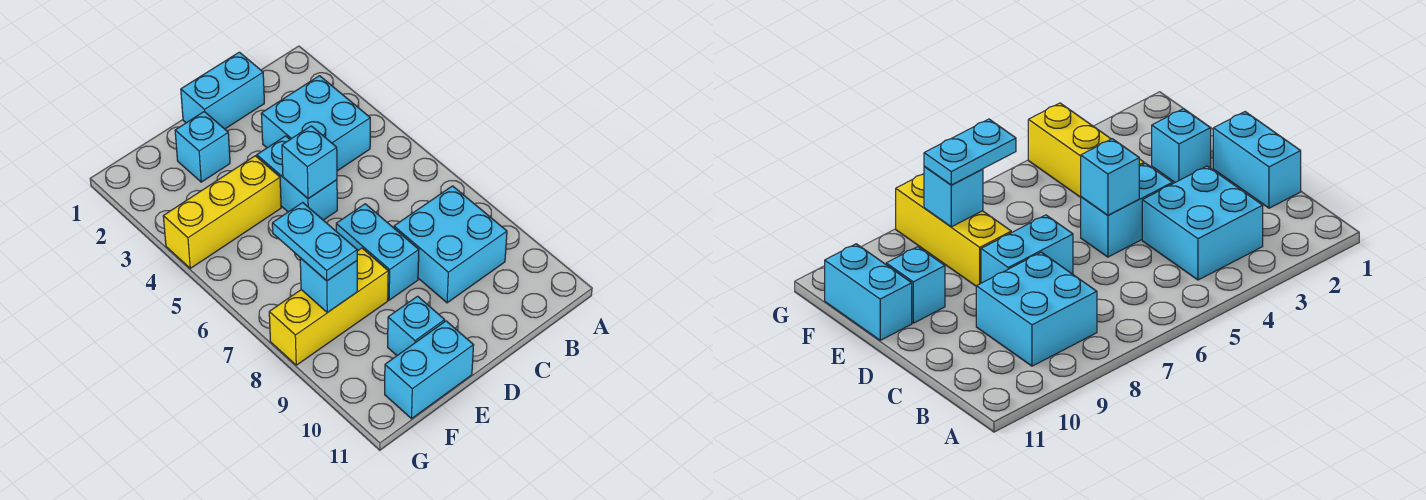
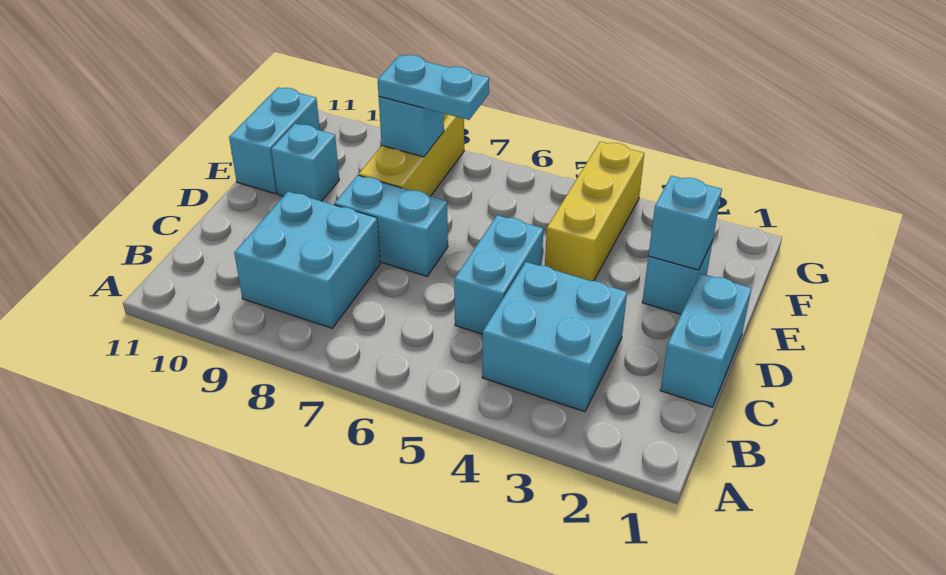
cyan 1x2 brick [257,136,337,220] -> cyan 1x2 brick turned to [454,215,543,334]
cyan 1x1 brick [282,126,337,199] -> cyan 1x1 brick moved to [648,176,722,270]

